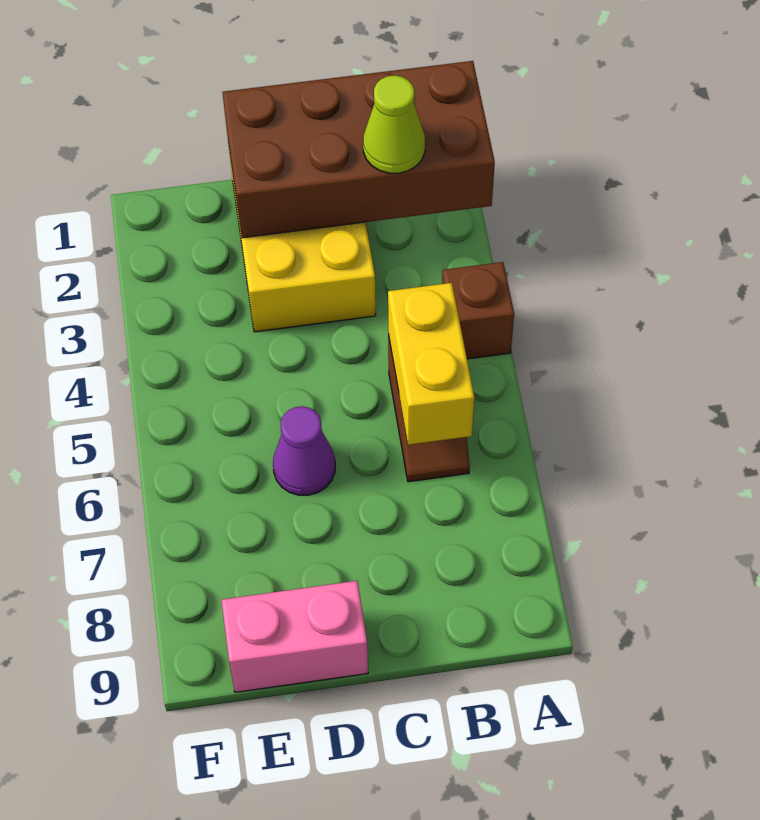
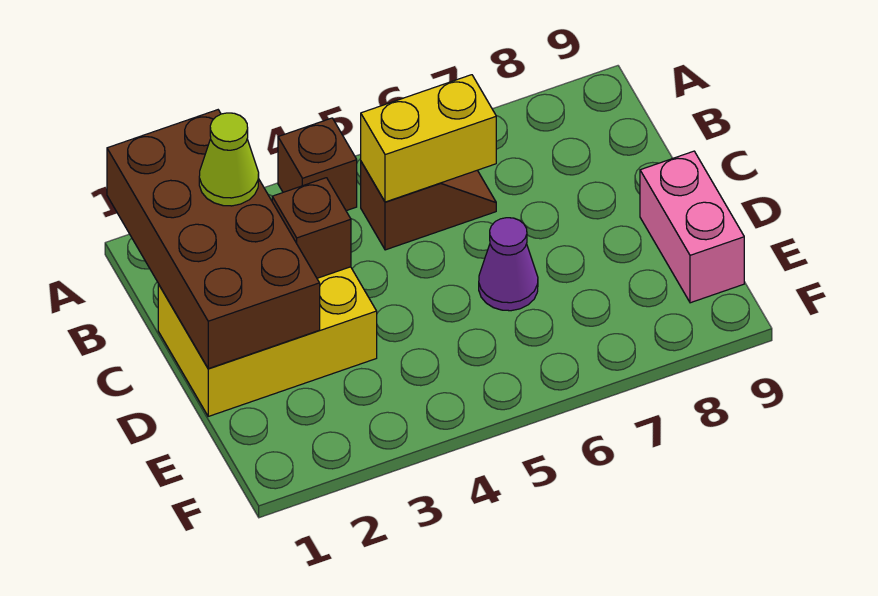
none -> brown 1x1 brick [272,178,351,278]

